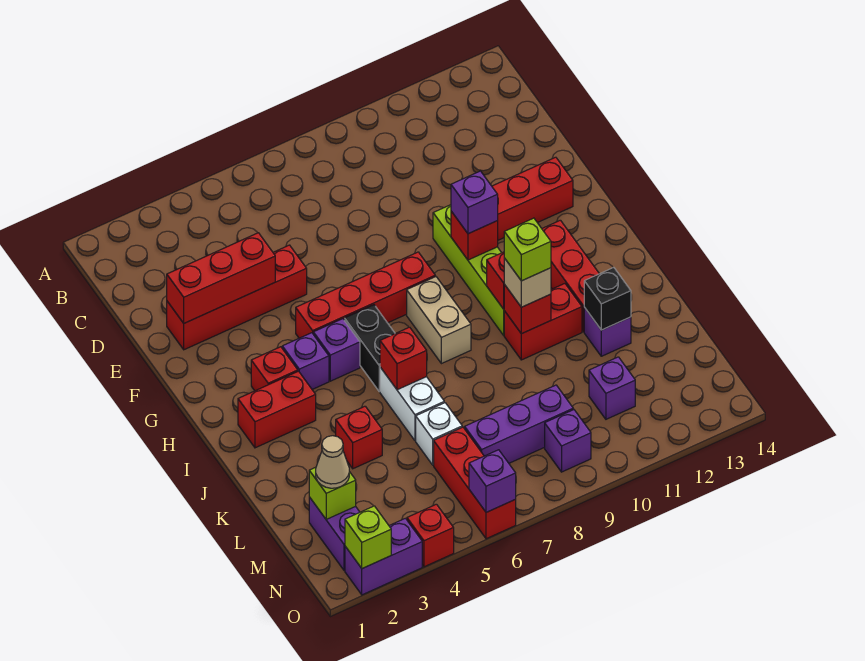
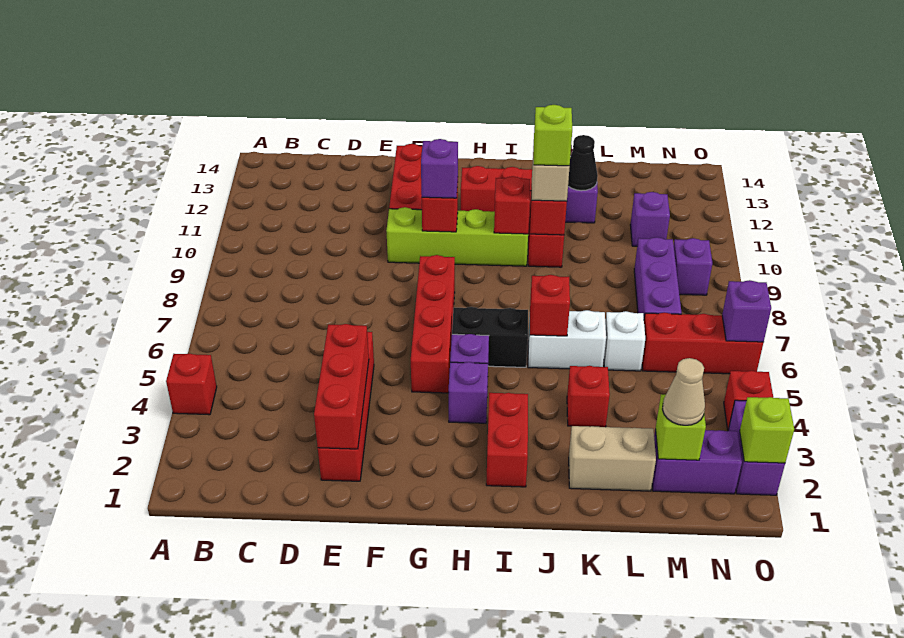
red 1x1 brick [251,347,298,391] -> red 1x1 brick moved to [166,353,217,415]
tan 1x2 brick [407,277,471,364] -> tan 1x2 brick moved to [569,426,656,491]
black 1x1 brick [584,268,631,330] -> black 1x1 cone [568,135,598,191]

